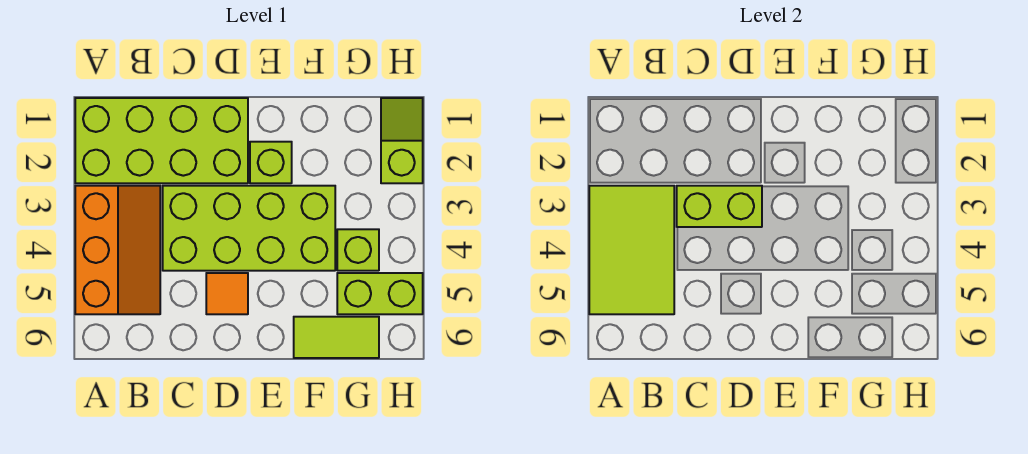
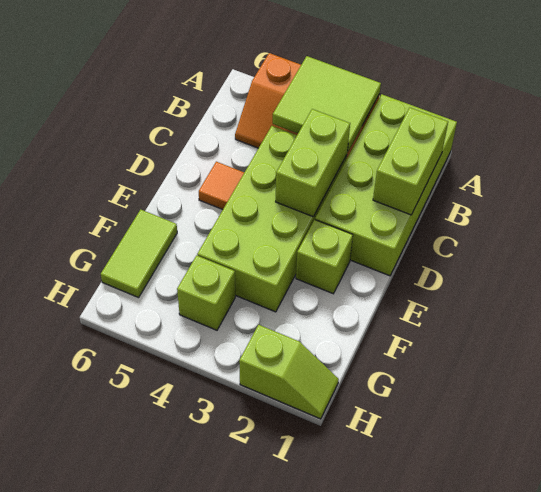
lime 2x3 tile [589,186,674,314] -> lime 2x2 tile [273,56,381,152]
lime 1x2 brick [337,273,423,314] -> lime 1x2 brick moved to [373,108,448,215]

